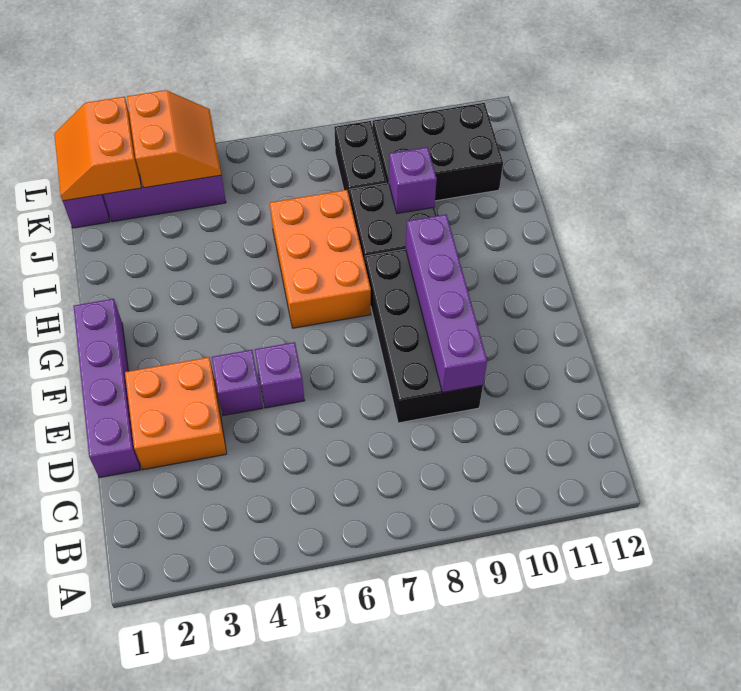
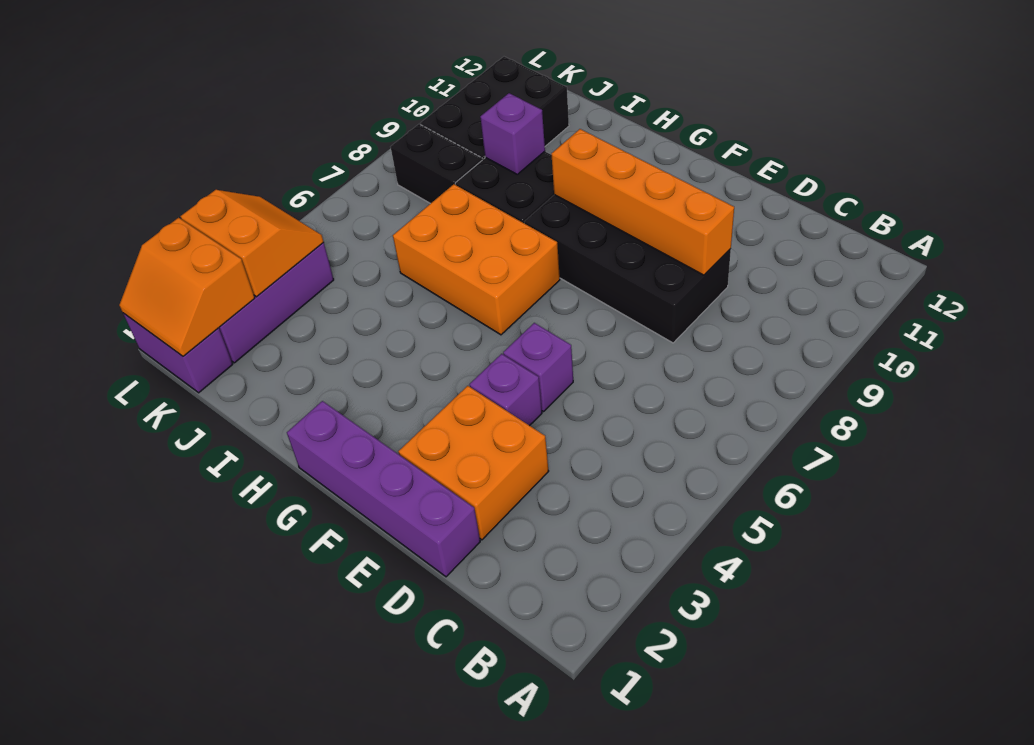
purple 1x4 brick [406,215,487,393] -> orange 1x4 brick [551,129,734,275]

